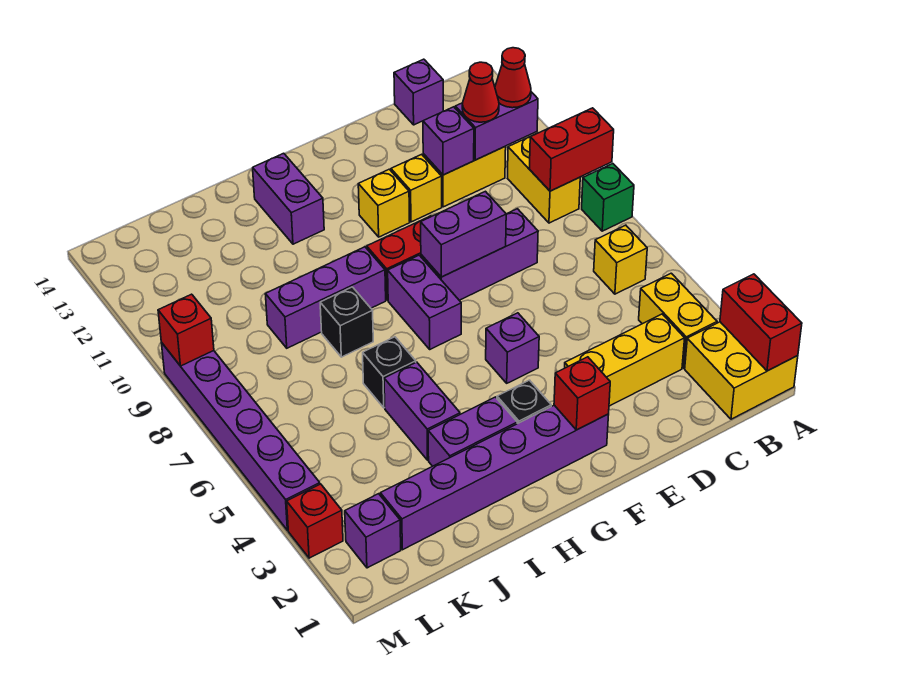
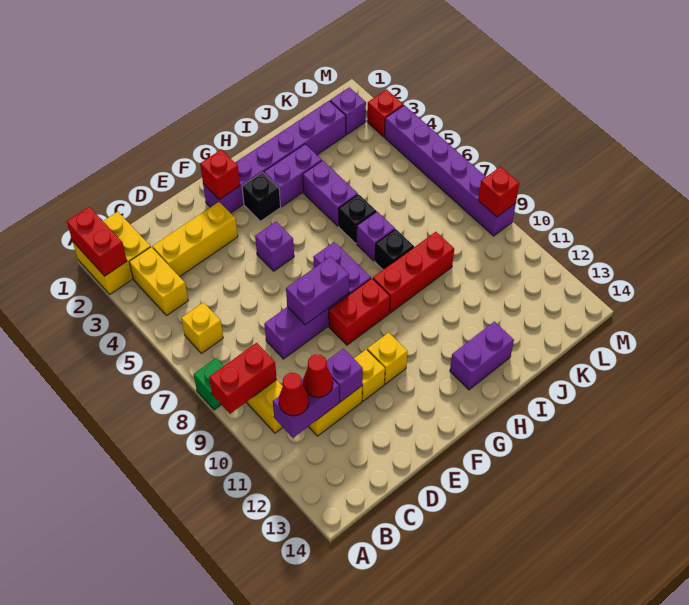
purple 1x1 brick [394,59,443,125] -> purple 1x1 brick moved to [357,212,395,261]
purple 1x3 brick [265,247,386,348] -> red 1x3 brick [373,232,454,313]
purple 1x2 brick [253,153,324,244] -> purple 1x2 brick turned to [450,321,514,390]

